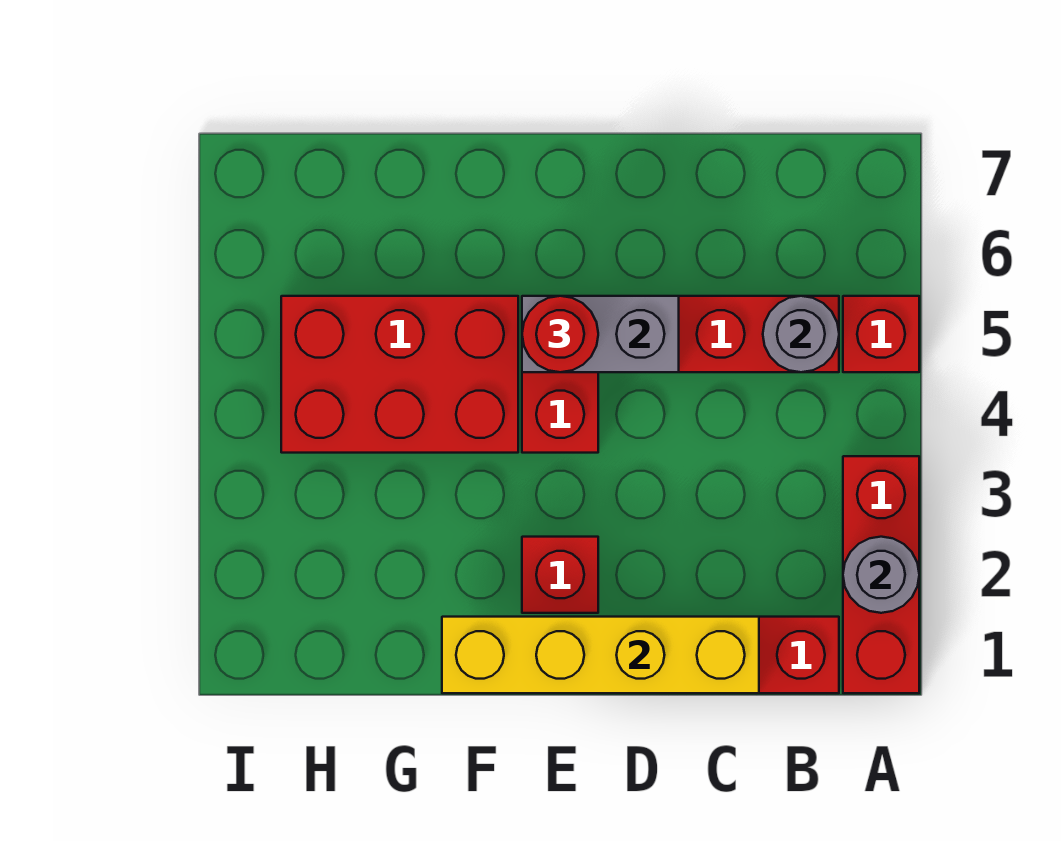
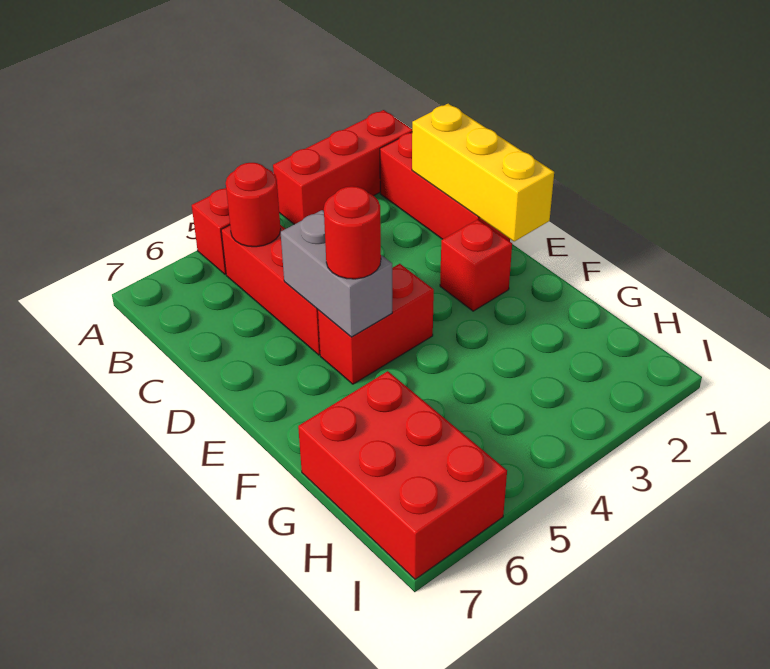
grey 1x1 round brick [843,537,919,613] -> none
grey 1x1 round brick [763,296,839,372] -> red 1x1 round brick [226,163,281,247]
yellow 1x4 brick [442,617,759,693] -> yellow 1x3 brick [412,104,554,242]
red 2x3 brick [281,296,518,453] -> red 2x3 brick moved to [298,371,507,579]

